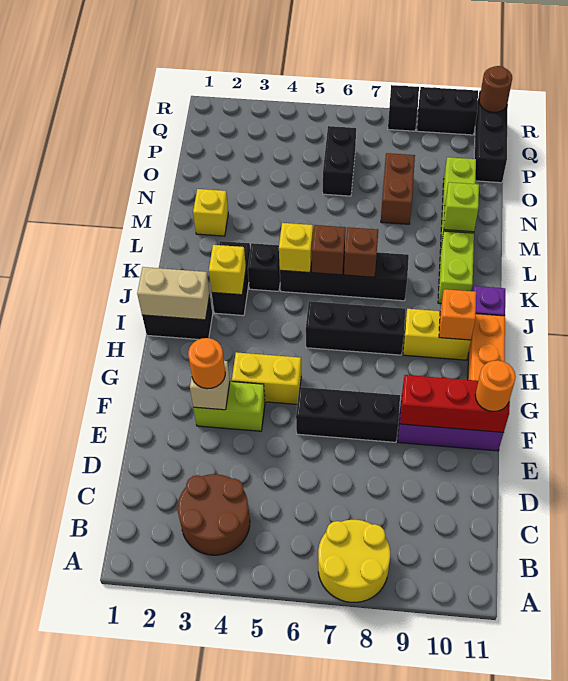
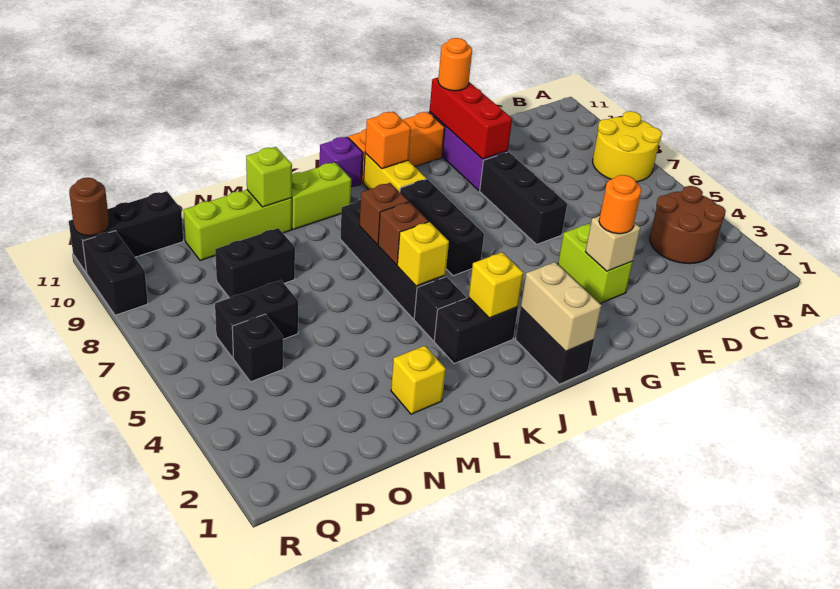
yellow 1x2 brick [232,352,301,404] -> none
brown 1x2 brick [381,153,415,224] -> black 1x2 brick [215,228,295,298]
black 1x1 brick [388,85,419,131] -> black 1x1 brick moved to [232,314,283,382]

